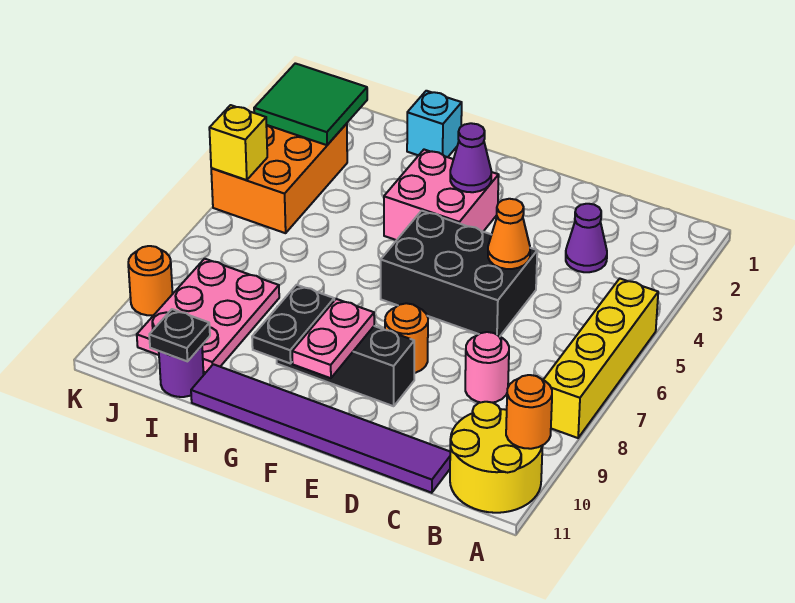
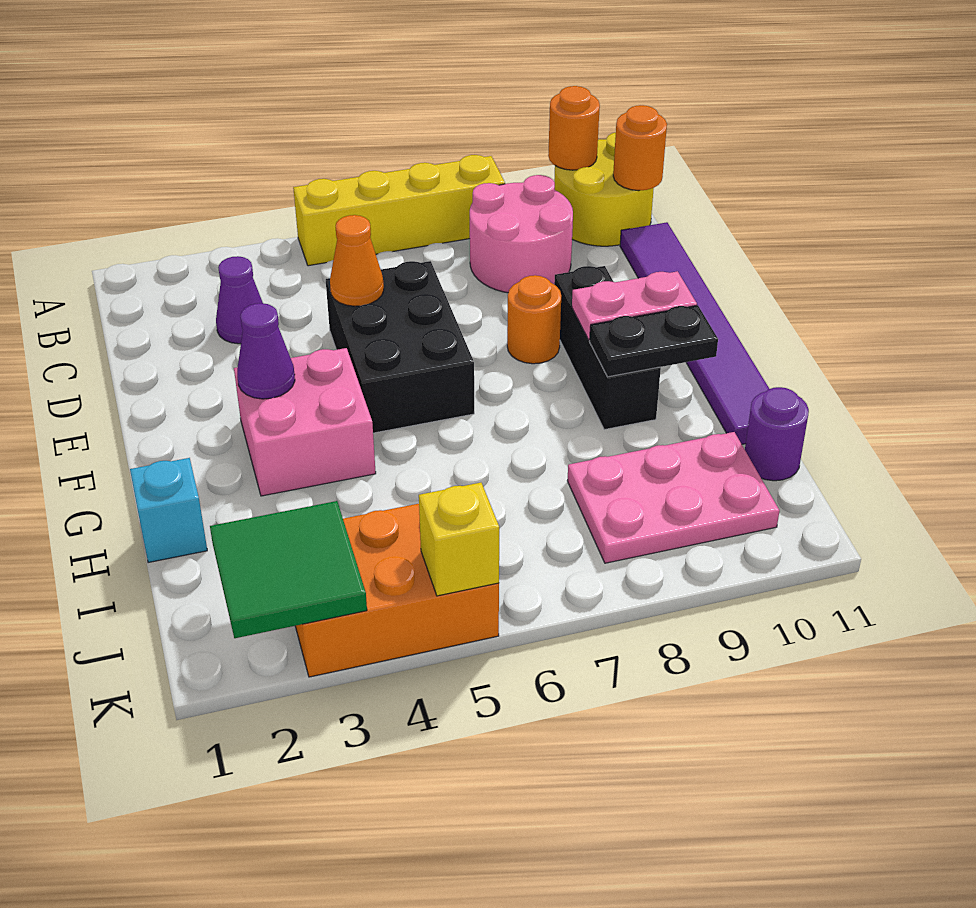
pink 1x1 round brick [465,332,509,403] -> pink 2x2 round brick [470,175,573,293]
black 1x1 plate [149,309,210,361] -> none
orange 1x1 round brick [128,246,173,315] -> orange 1x1 round brick moved to [613,105,667,191]

